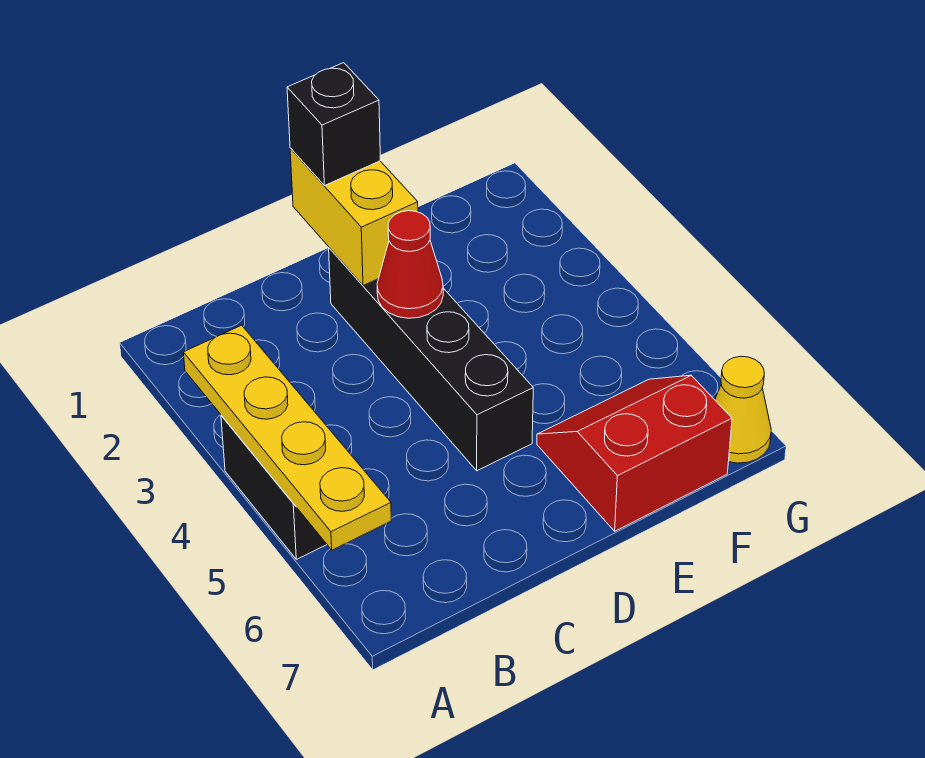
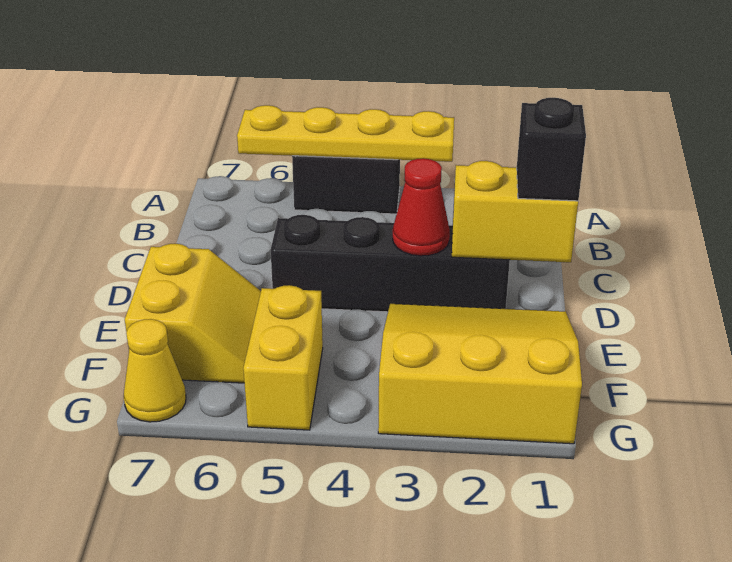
none -> yellow 3x3 slope [378,304,582,444]
red 2x2 slope [537,375,732,531] -> yellow 2x2 slope [125,244,261,383]
none -> yellow 1x2 brick [243,285,323,430]

